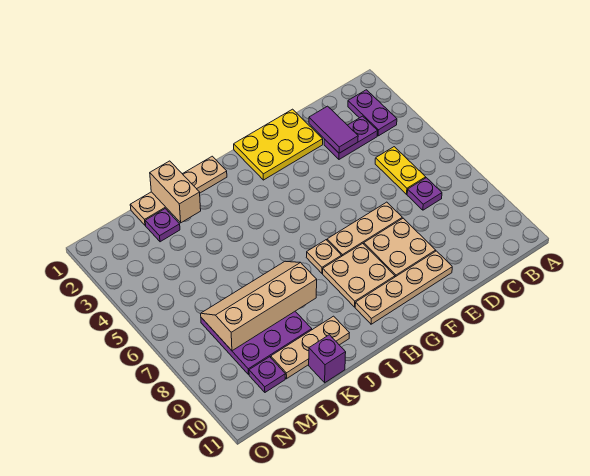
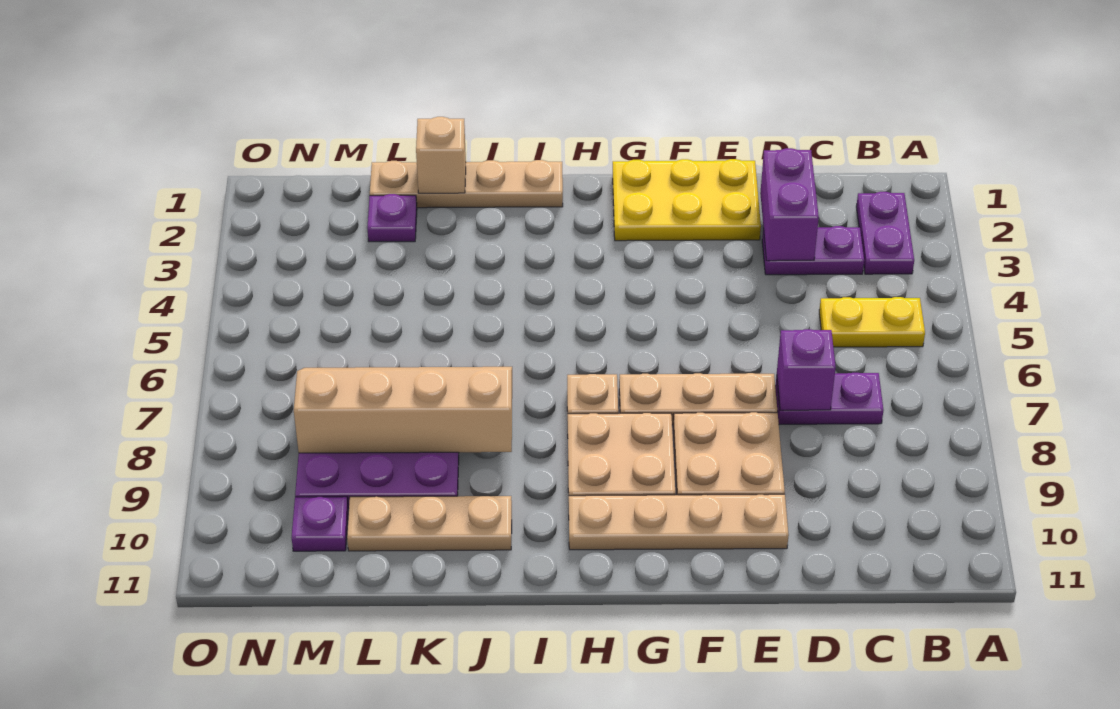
yellow 1x2 plate [375,147,426,194] -> yellow 1x2 plate turned to [819,297,925,347]
purple 1x1 plate [407,178,442,210] -> purple 1x2 plate [775,373,883,424]
purple 1x2 tile [309,106,358,153] -> purple 1x2 brick [760,148,819,261]
tan 1x2 brick [150,161,201,223] -> tan 1x1 brick [416,117,466,193]
purple 1x1 brick [309,335,346,383] -> purple 1x1 brick moved to [777,329,836,410]

